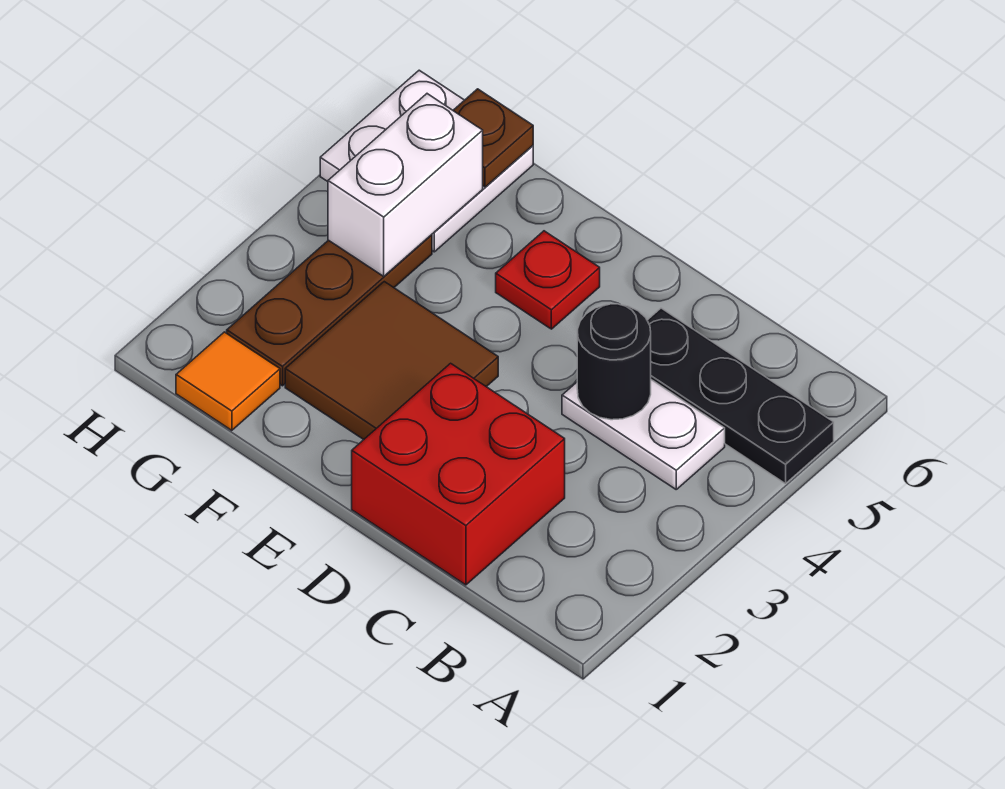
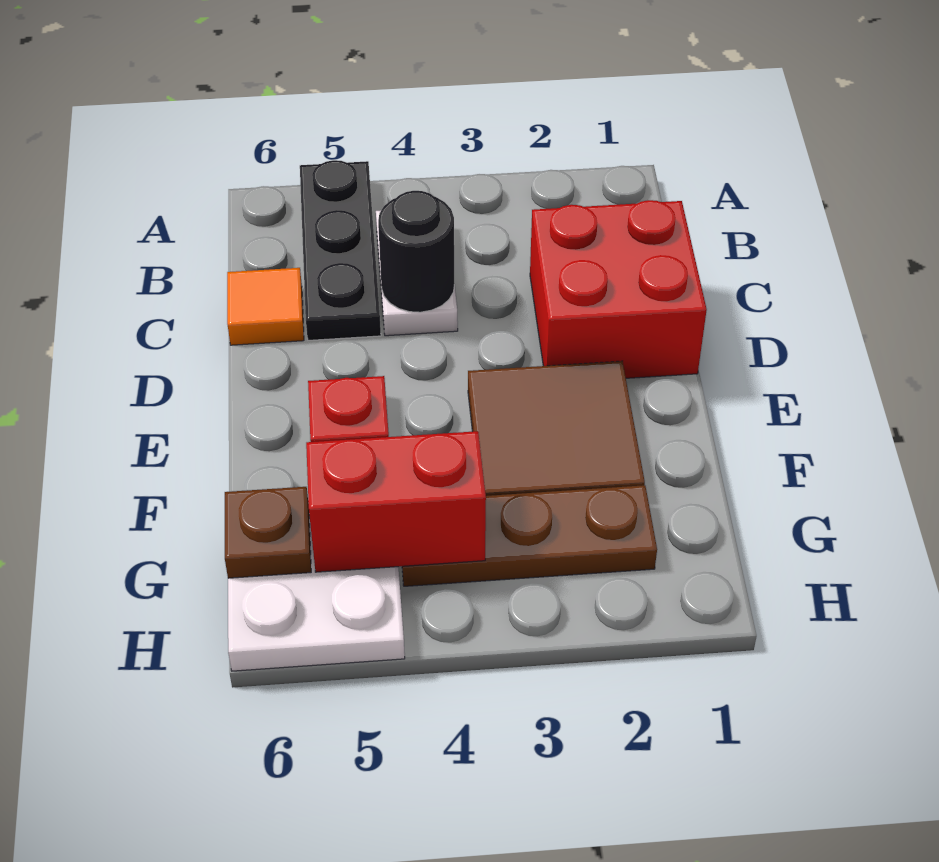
orange 1x1 tile [176,332,280,430] -> orange 1x1 tile moved to [227,268,304,345]
white 1x2 brick [328,94,483,276] -> red 1x2 brick [306,431,486,572]

